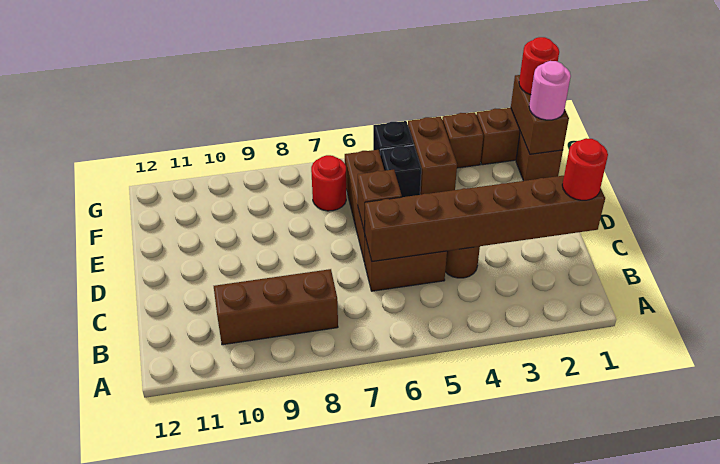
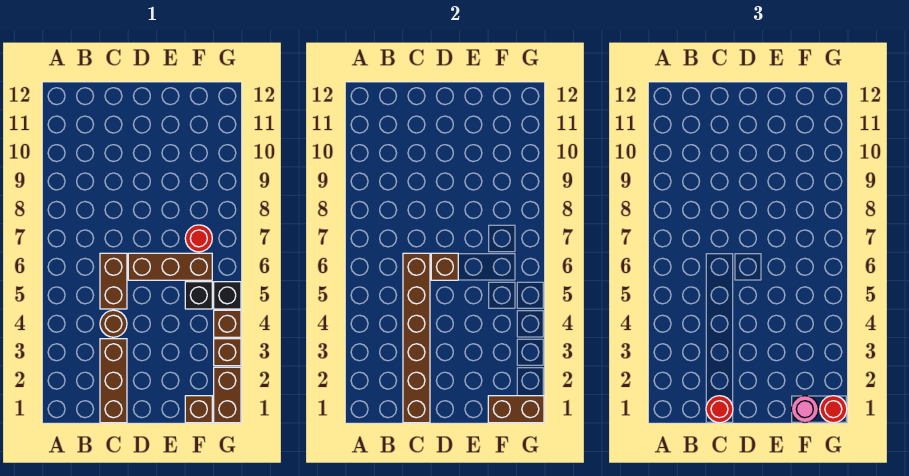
brown 1x3 brick [214,269,338,345] -> brown 1x3 brick moved to [100,339,127,423]
brown 1x2 brick [408,117,457,195] -> brown 1x1 brick [214,310,241,337]

